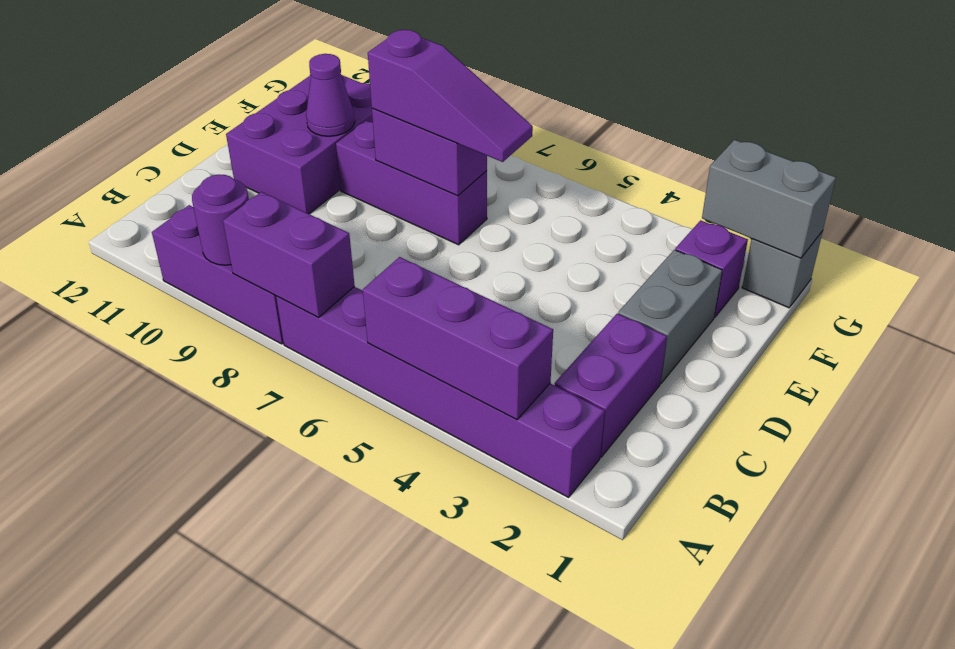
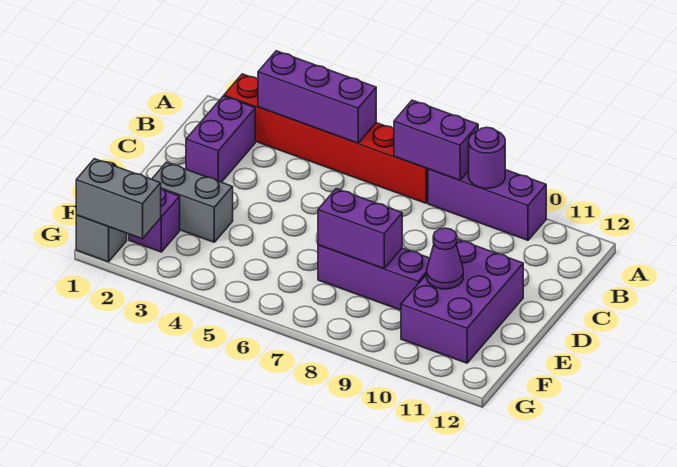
purple 1x6 brick [276,287,605,497] -> red 1x6 brick [224,74,428,203]
grey 1x2 brick [618,250,722,383] -> grey 1x2 brick turned to [152,162,233,242]
purple 1x3 slope [368,30,533,162] -> none

